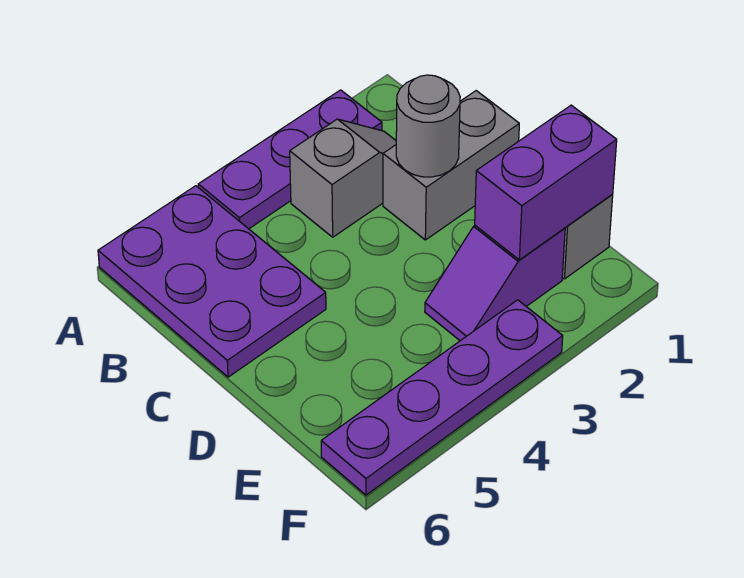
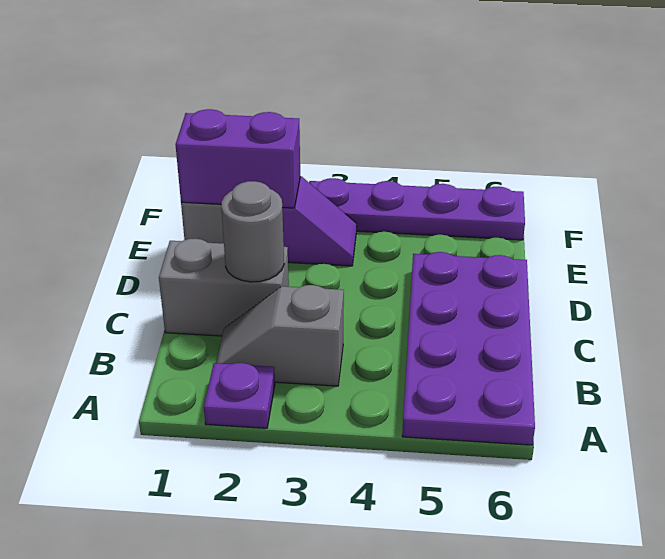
purple 1x3 plate [198,90,382,229] -> purple 1x1 plate [204,363,275,428]
purple 2x3 plate [98,186,326,377] -> purple 2x4 plate [402,252,535,445]

